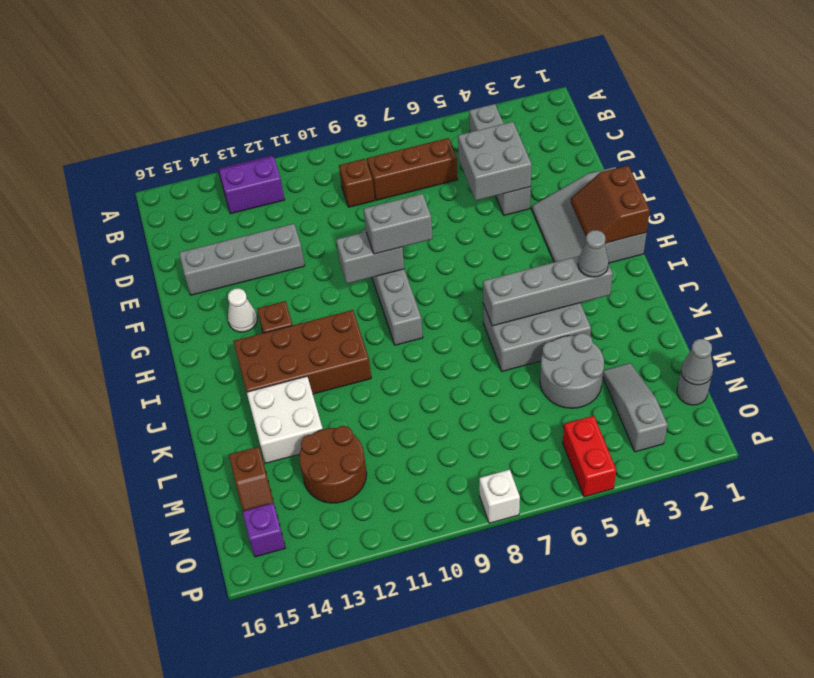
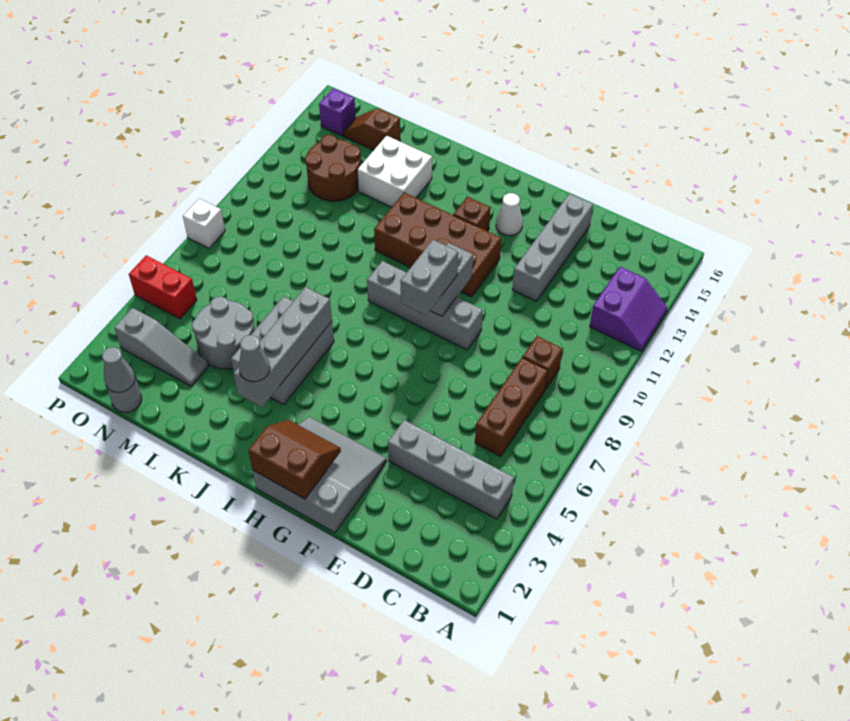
grey 2x2 brick [458,122,532,200] -> none
brown 2x4 brick [233,310,371,394] -> brown 2x4 brick turned to [374,193,501,297]

